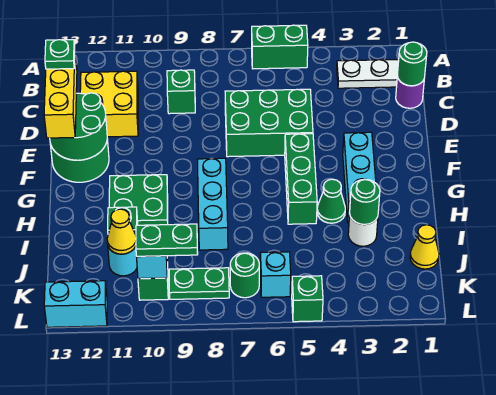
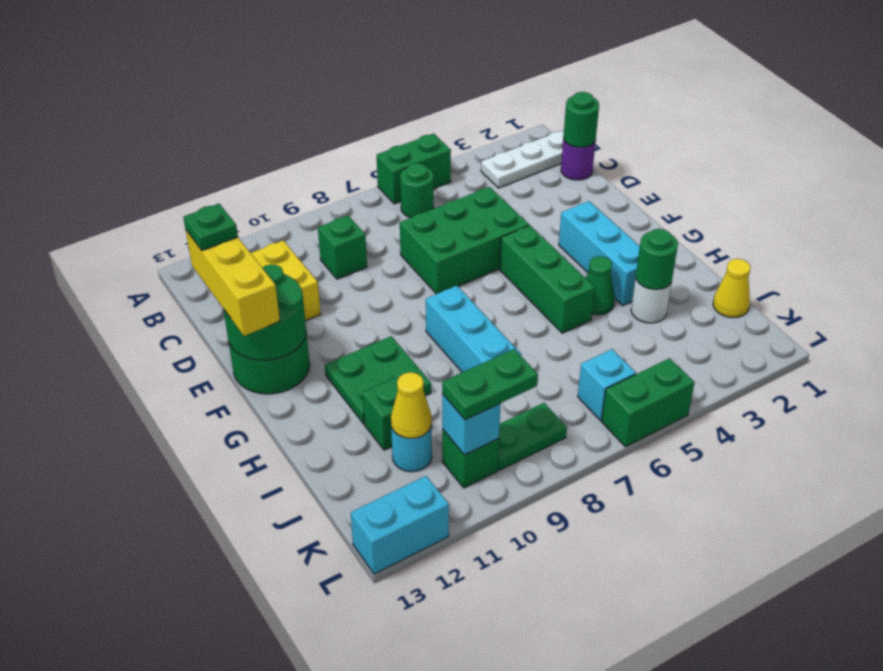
green 1x1 round brick [230,253,259,298] -> green 1x1 round brick moved to [400,163,434,218]
green 1x1 brick [292,276,323,322] -> green 1x2 brick [602,358,694,447]

